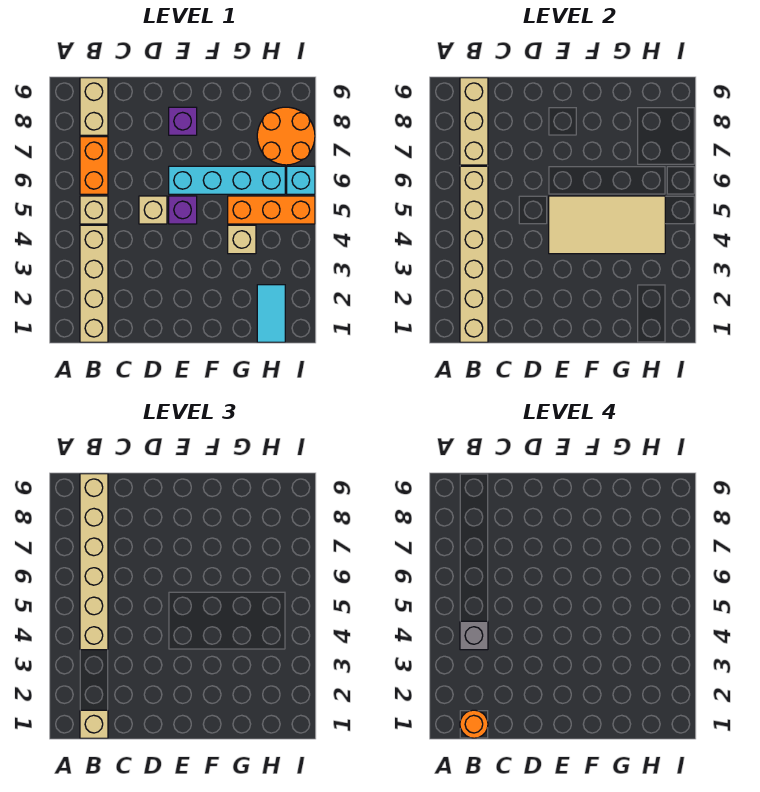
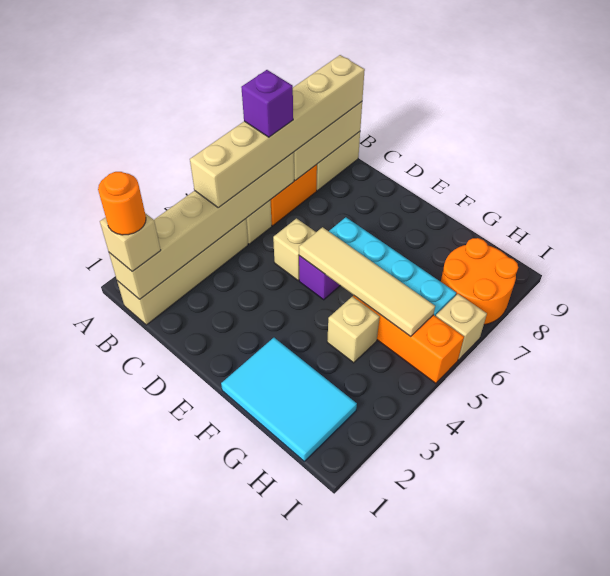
grey 1x1 brick [460,621,488,650] -> none
tan 2x4 tile [549,196,665,254] -> tan 1x4 tile [299,227,435,337]
purple 1x1 brick [169,107,197,135] -> purple 1x1 brick moved to [241,70,293,137]
cyan 1x2 tile [257,285,285,342] -> cyan 2x3 tile [221,338,357,461]
cyan 1x1 brick [287,166,315,194] -> tan 1x1 brick [436,294,487,360]

